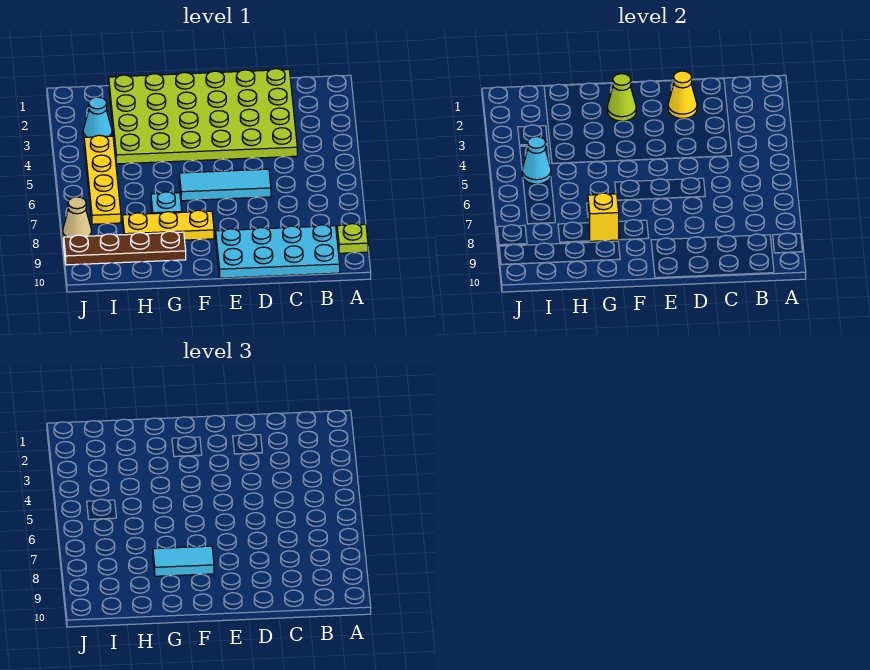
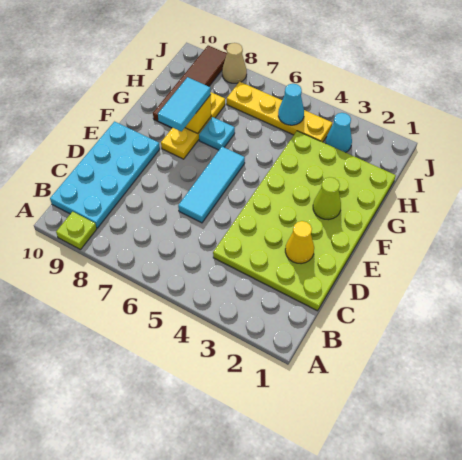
brown 1x4 plate [64,231,186,265] -> brown 1x4 tile [153,46,227,128]

